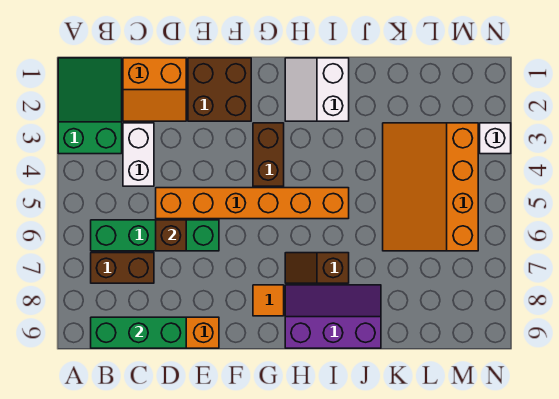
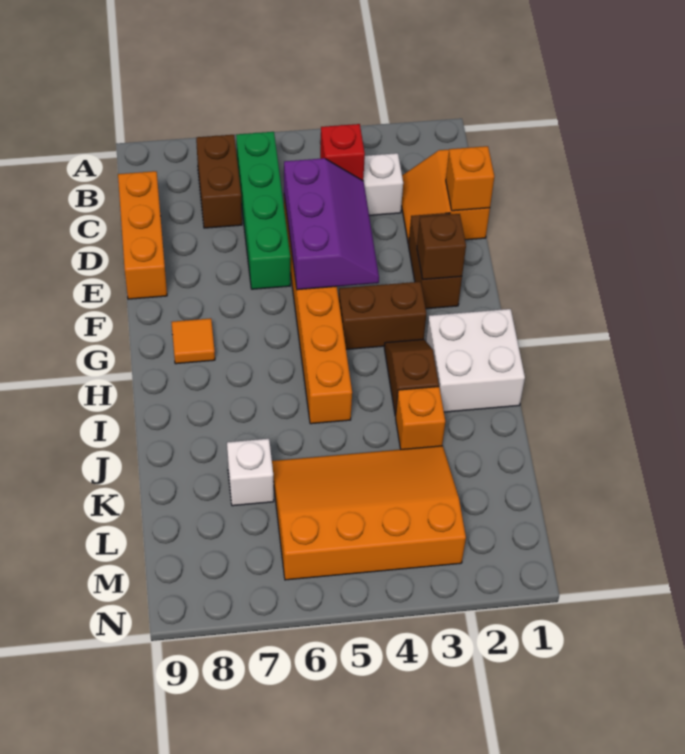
green 2x3 slope [58,58,122,154] -> none
green 1x3 brick [91,317,186,348] -> none
none -> red 1x1 brick [320,124,365,181]
none -> orange 1x1 brick [446,146,494,211]
brown 1x1 brick [156,220,186,251] -> brown 1x1 brick moved to [417,214,466,280]
brown 2x2 brick [188,58,251,121] -> brown 1x2 brick [408,213,462,309]
white 2x2 slope [285,58,349,121] -> white 2x2 brick [426,309,525,412]
brown 1x2 slope [285,253,349,283] -> brown 1x2 slope moved to [384,339,439,416]
purple 2x3 slope [285,285,381,348] -> purple 2x3 slope moved to [284,158,379,290]
none -> orange 1x1 brick [396,387,445,449]
white 1x1 brick [480,123,511,154] -> white 1x1 brick moved to [227,439,274,506]

